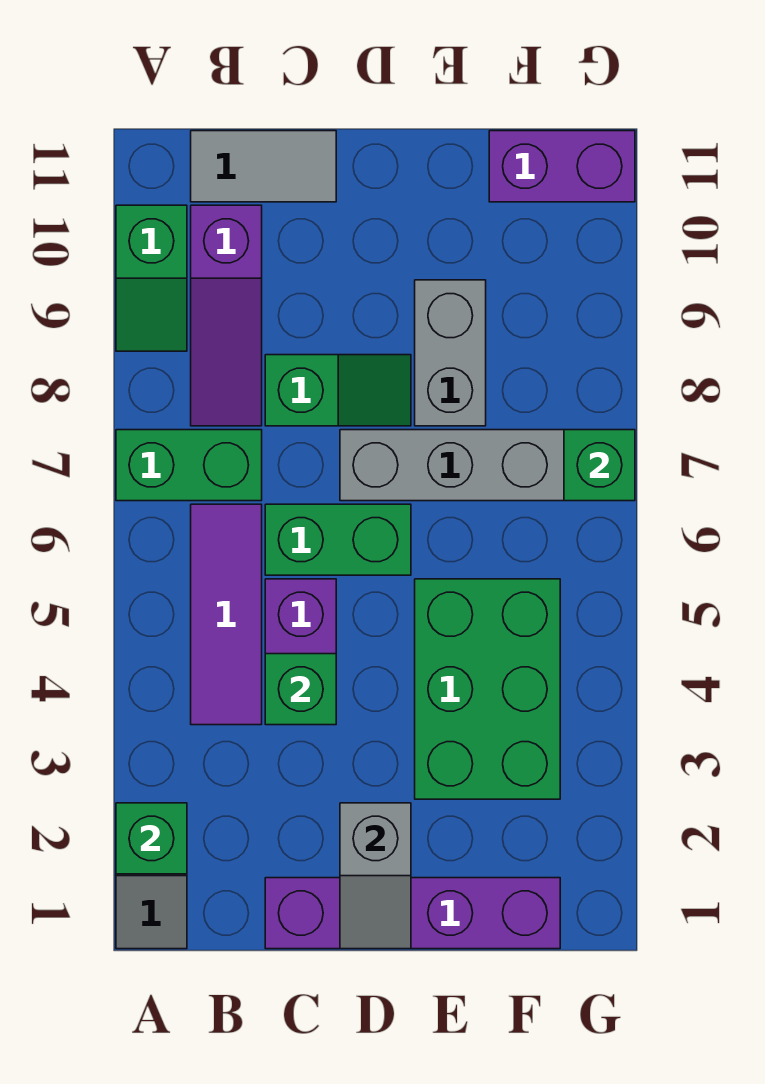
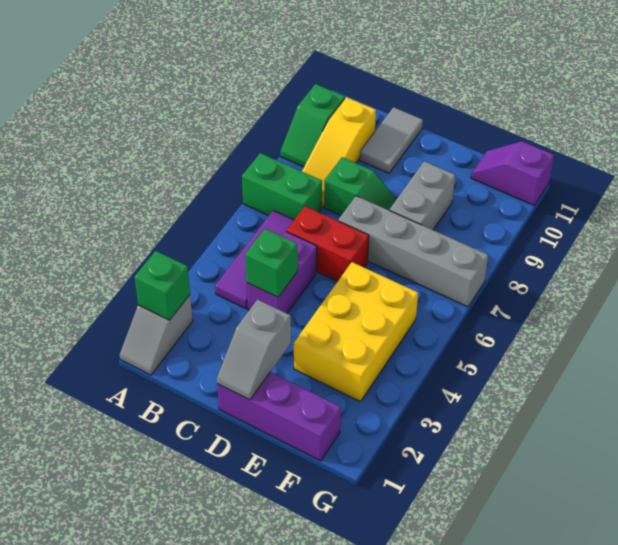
purple 1x3 slope [191,205,262,426] -> yellow 1x3 slope [302,97,376,207]
grey 1x2 tile [191,131,336,202] -> grey 1x2 tile turned to [360,107,423,173]
purple 1x4 brick [265,878,560,949] -> purple 1x3 brick [217,372,341,461]
green 1x2 brick [265,504,411,575] -> red 1x2 brick [286,206,369,281]
green 2x3 brick [415,579,560,799] -> yellow 2x3 brick [294,262,418,402]
purple 1x2 brick [489,131,635,202] -> purple 1x2 slope [471,141,554,205]
green 1x1 brick [564,430,635,501] -> none

